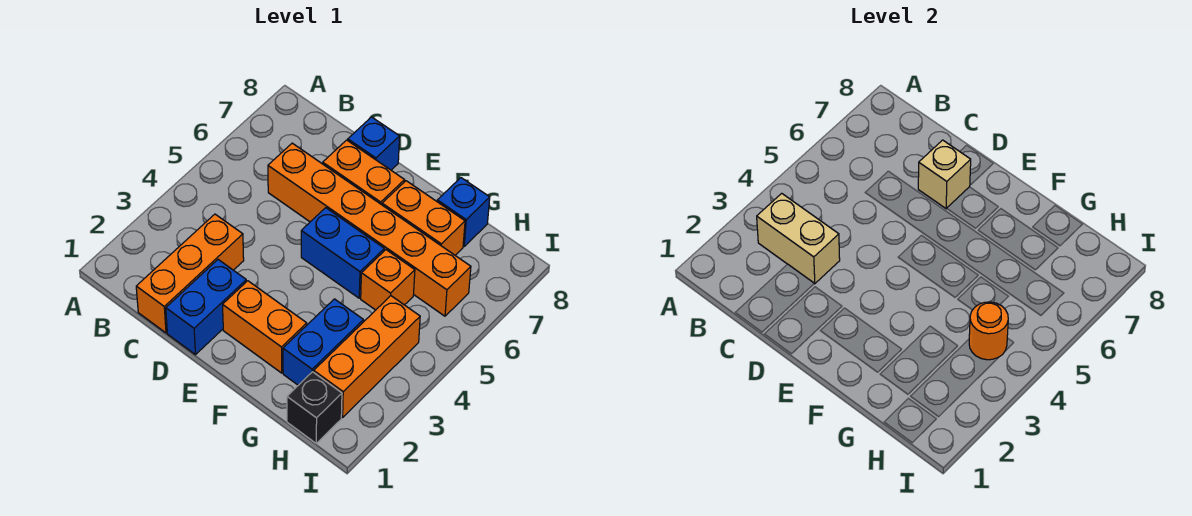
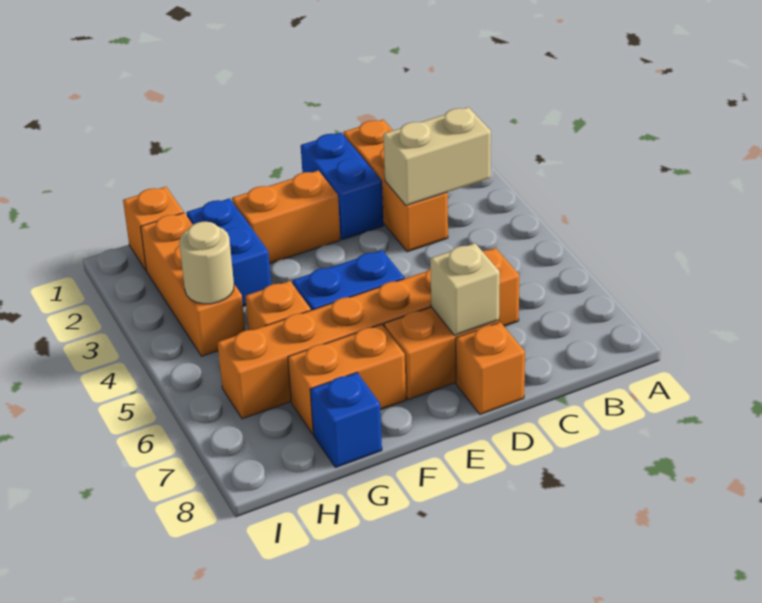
blue 1x1 brick [348,117,400,170] -> orange 1x1 brick [456,322,525,414]
black 1x1 brick [287,372,342,443] -> orange 1x1 brick [123,187,184,270]
orange 1x1 round brick [969,302,1008,360] -> tan 1x1 round brick [179,222,234,304]

